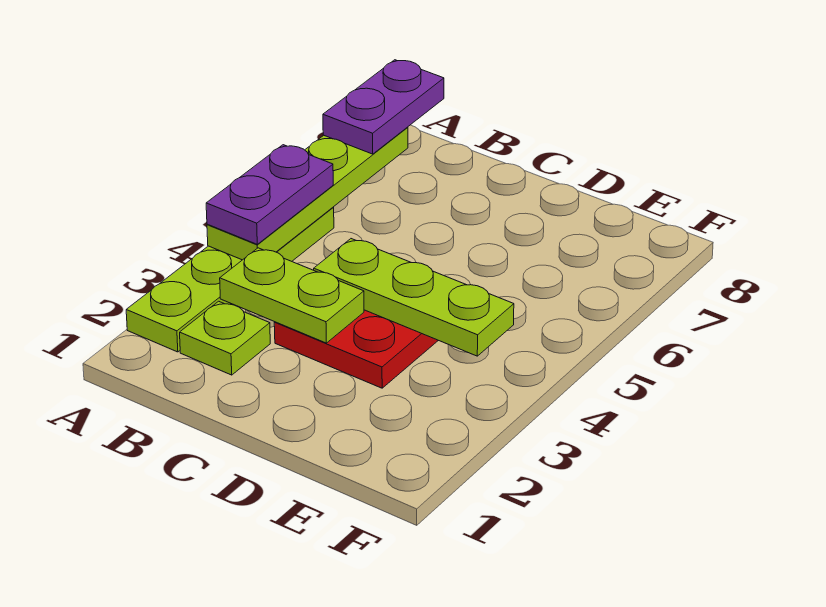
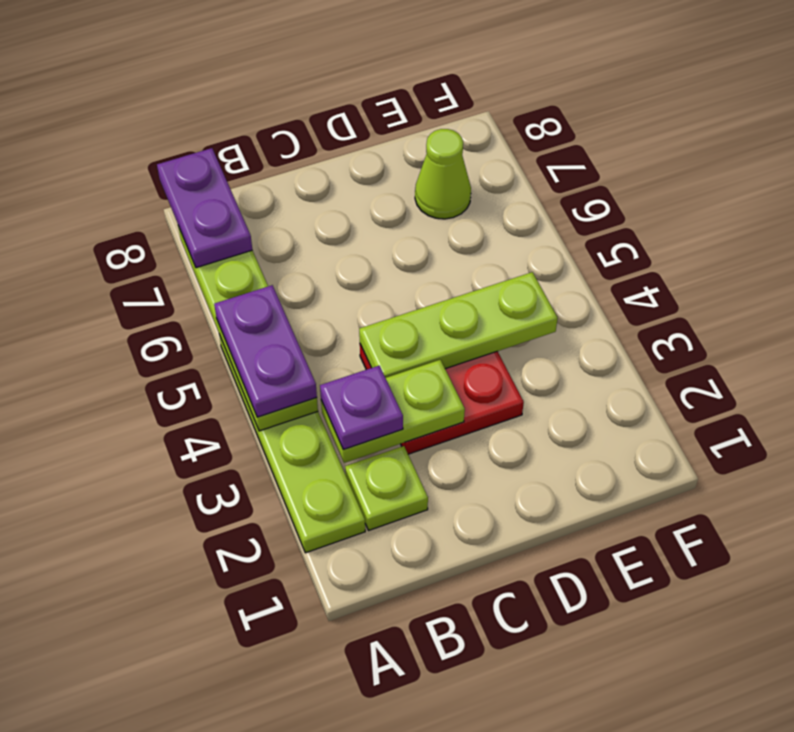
none -> purple 1x1 plate [320,366,403,449]
none -> lime 1x1 cone [415,129,471,219]

